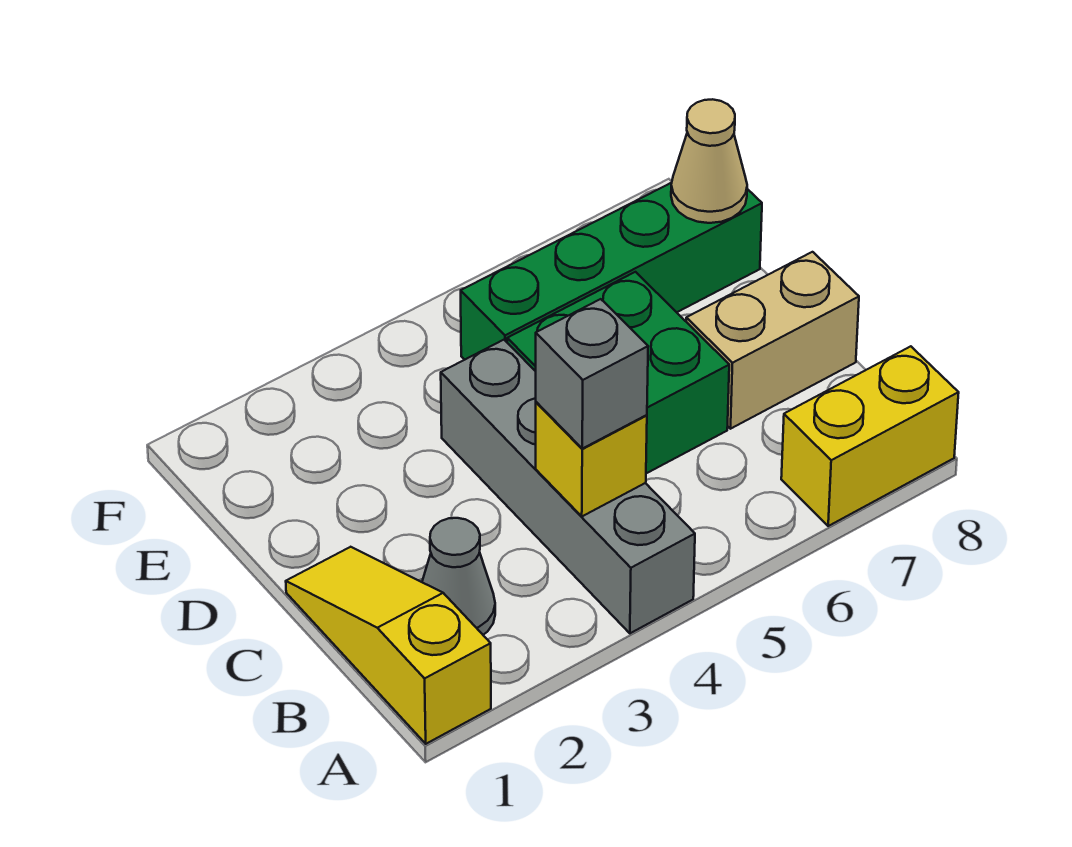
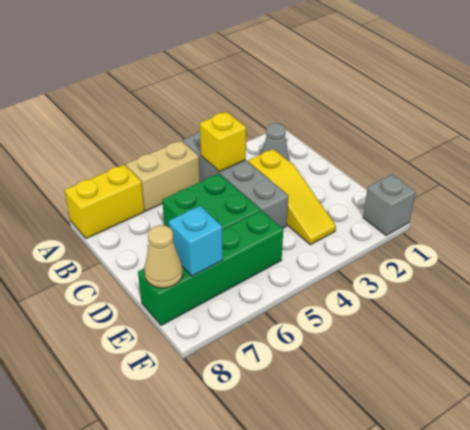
yellow 1x3 slope [286,547,491,744] -> yellow 1x3 slope moved to [248,149,336,245]
grey 1x1 brick [536,299,648,449] -> grey 1x1 brick moved to [363,174,415,235]
tan 1x2 brick [686,252,859,429] -> tan 1x2 brick moved to [126,141,200,211]
none -> cyan 1x1 brick [169,206,223,276]

